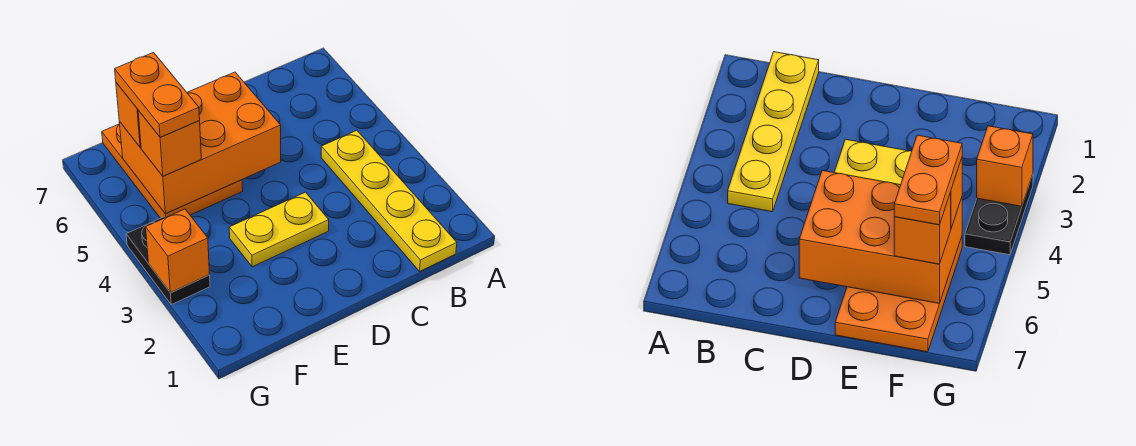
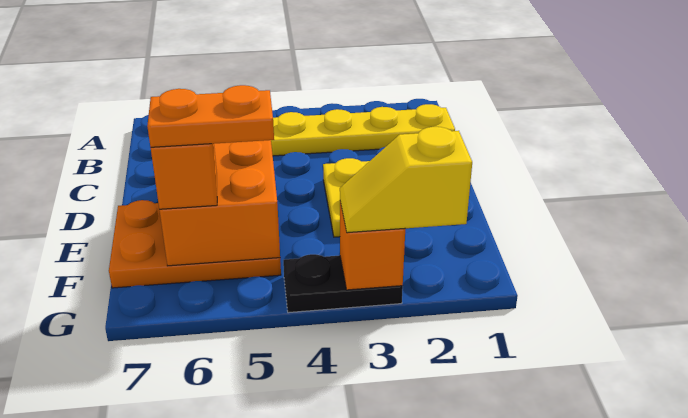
orange 1x1 brick [138,111,201,176] -> none
none -> yellow 1x2 slope [340,127,472,233]

